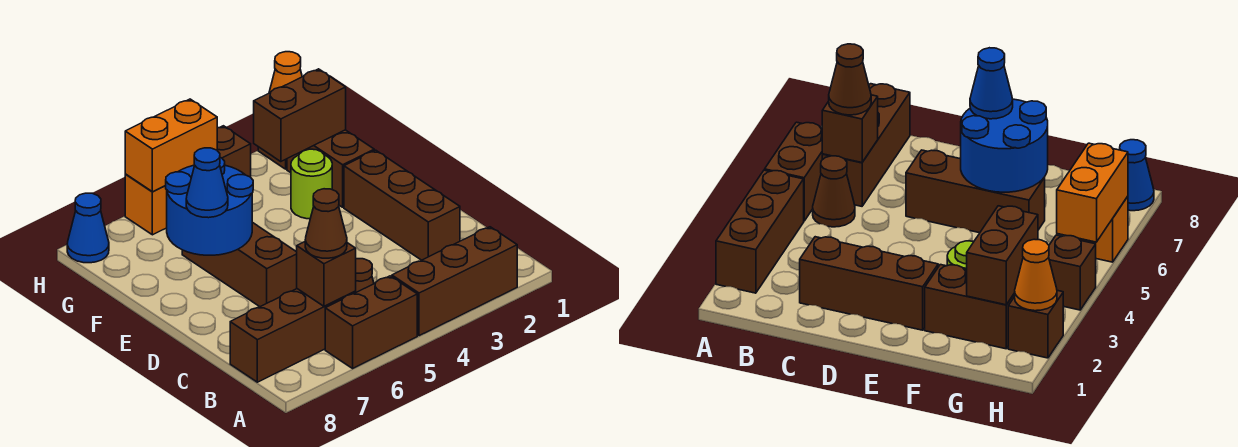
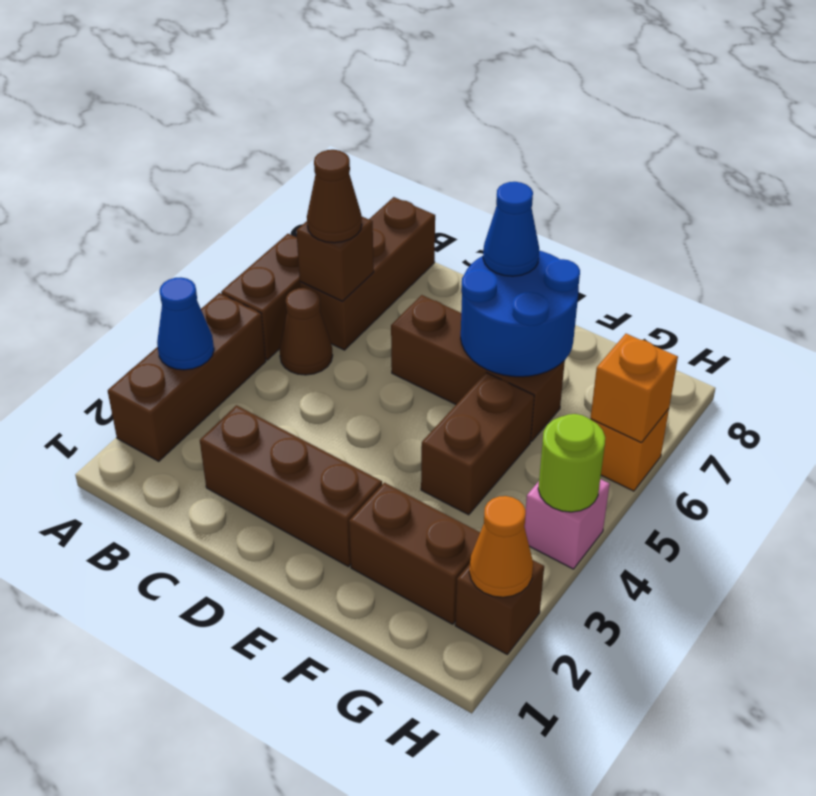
lime 1x1 round brick [291,149,332,219] -> lime 1x1 round brick moved to [538,414,605,512]
brown 1x2 brick [254,69,346,162] -> brown 1x2 brick moved to [421,372,534,515]
brown 1x1 brick [217,126,251,177] -> pink 1x1 brick [524,479,610,569]
orange 1x2 brick [125,99,217,192] -> orange 1x1 brick [591,334,678,443]
blue 1x1 cone [67,193,109,263] -> blue 1x1 cone moved to [157,277,214,370]

